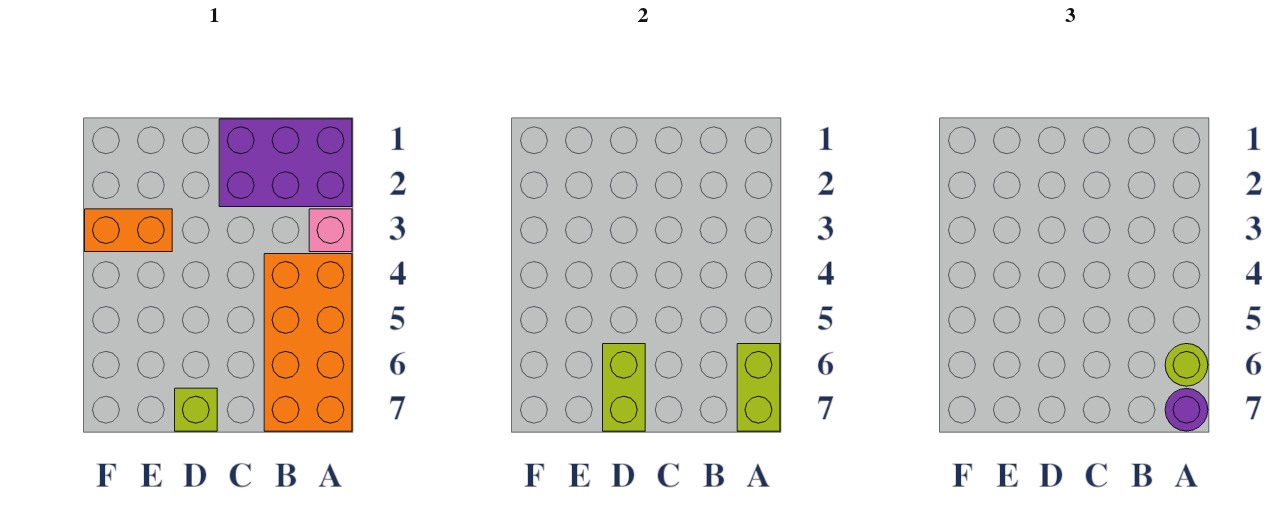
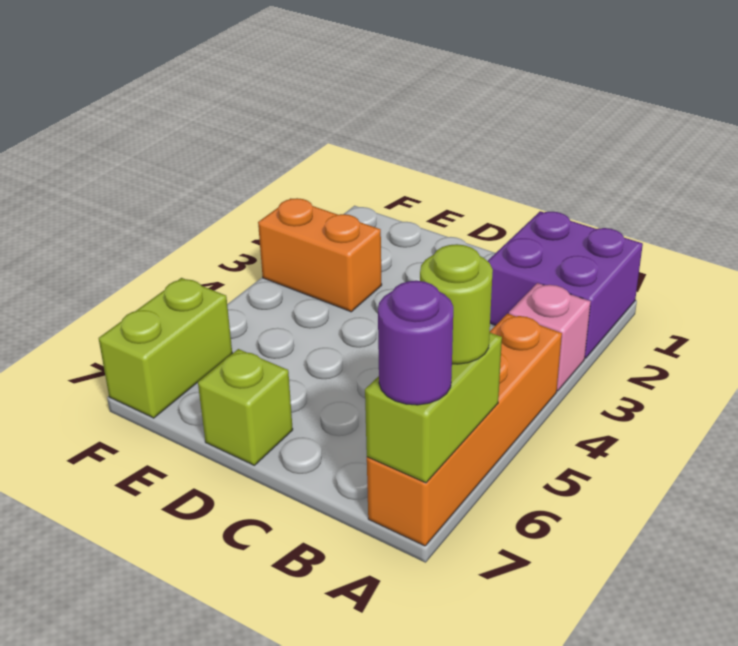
purple 2x3 brick [219,119,352,207] -> purple 2x2 brick [488,211,643,358]
orange 2x4 brick [264,254,352,431] -> orange 1x4 brick [367,314,562,546]
lime 1x2 brick [603,344,645,431] -> lime 1x2 brick moved to [99,278,232,418]

